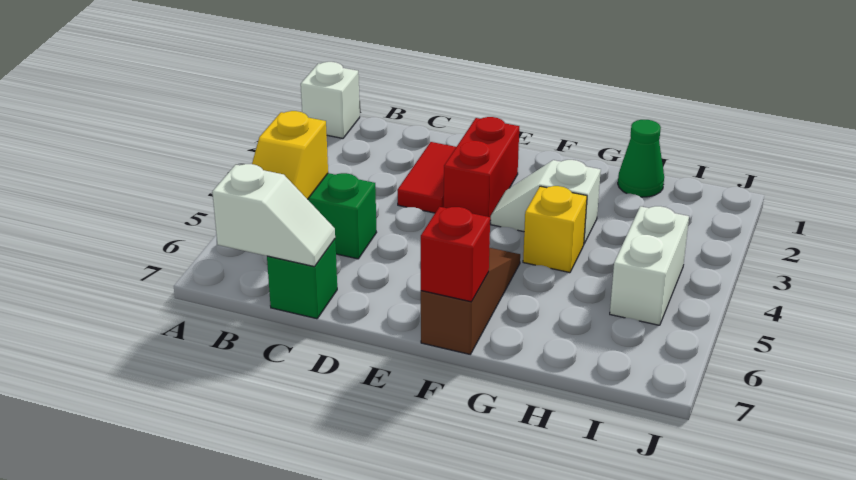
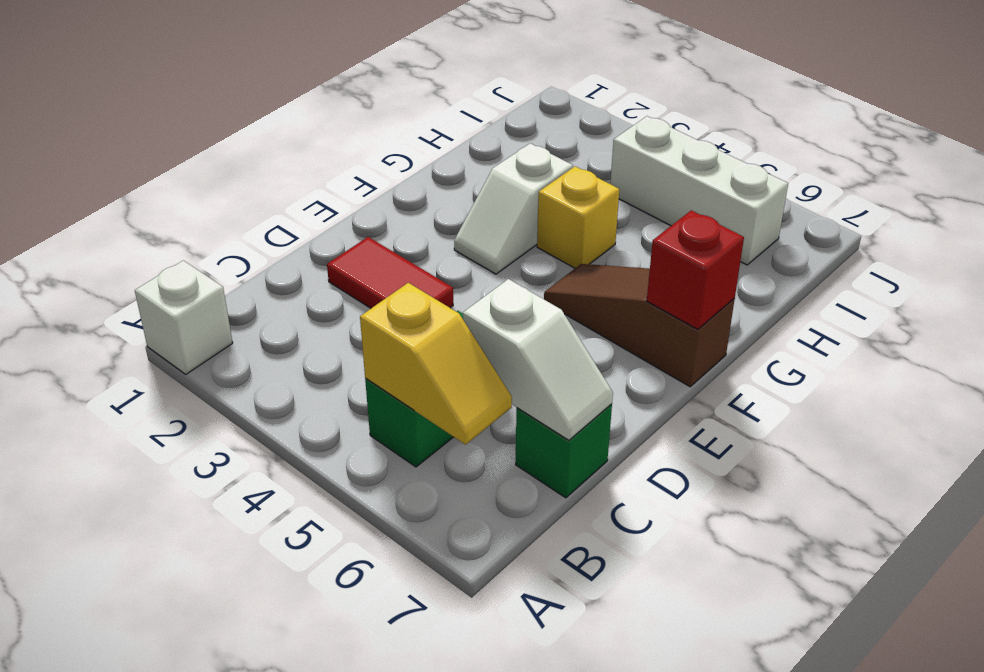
white 1x2 slope [212,164,335,267] -> white 1x2 slope turned to [463,279,613,440]
red 1x2 brick [444,117,519,220] -> none
green 1x1 cone [618,120,664,197] -> none
white 1x2 brick [610,206,689,325] -> white 1x3 brick [610,116,788,265]

